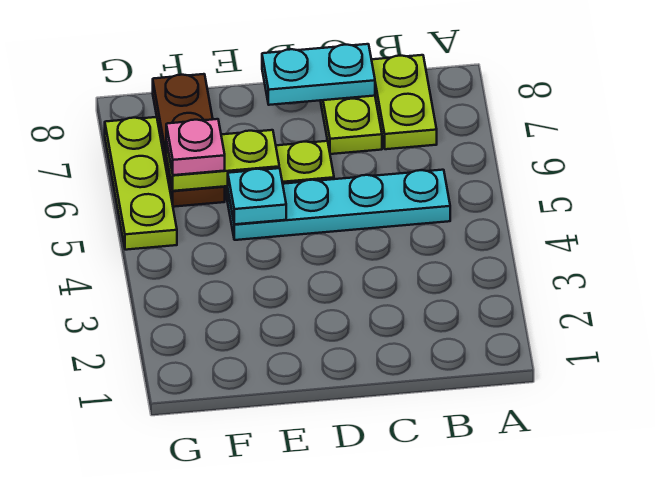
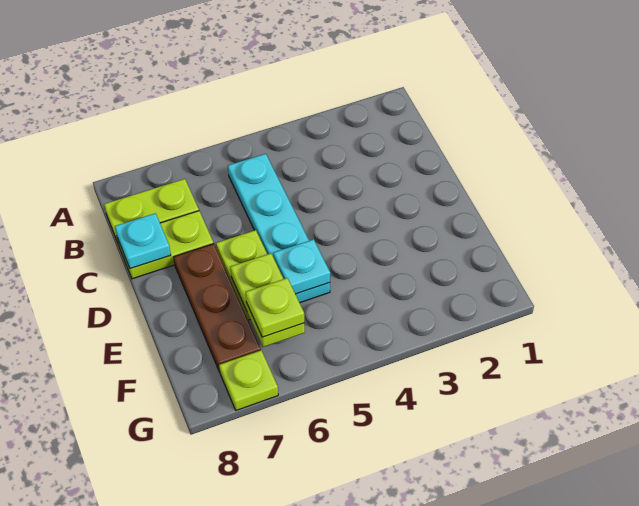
cyan 1x2 plate [262,44,375,105] -> cyan 1x1 plate [115,213,171,269]
brown 1x3 plate [153,74,225,207] -> brown 1x3 plate turned to [174,244,261,372]
pink 1x1 plate [166,119,225,175] -> lime 1x1 plate [246,278,304,337]
lime 1x3 plate [105,117,177,250] -> lime 1x1 plate [219,350,278,410]

